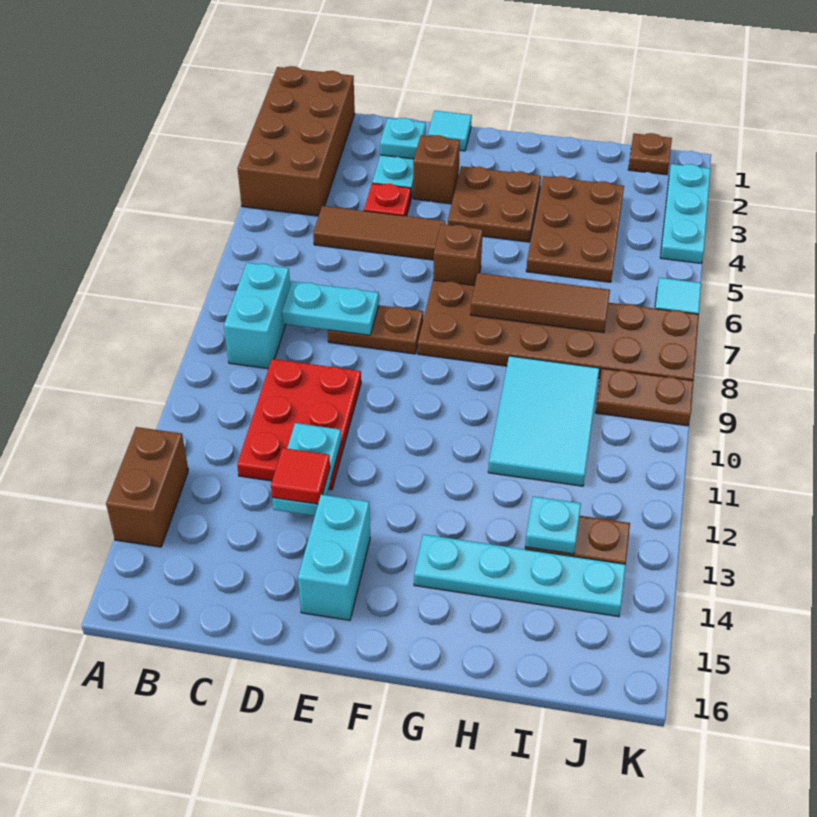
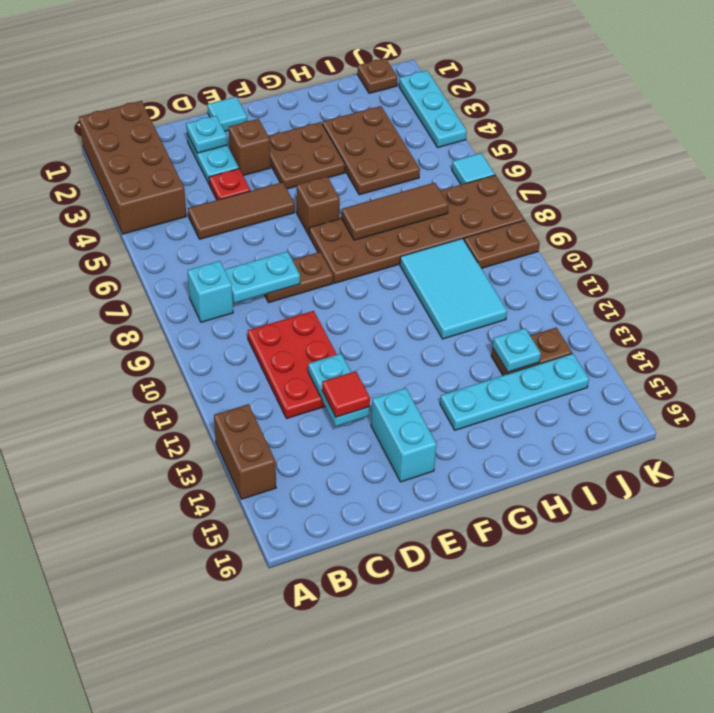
cyan 1x2 brick [224,263,290,369] -> cyan 1x1 brick [188,261,233,322]

